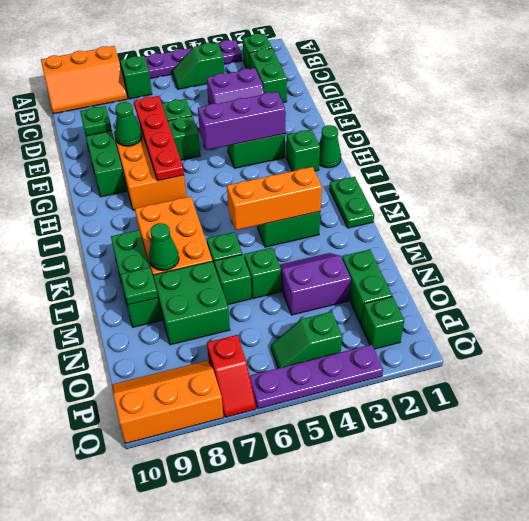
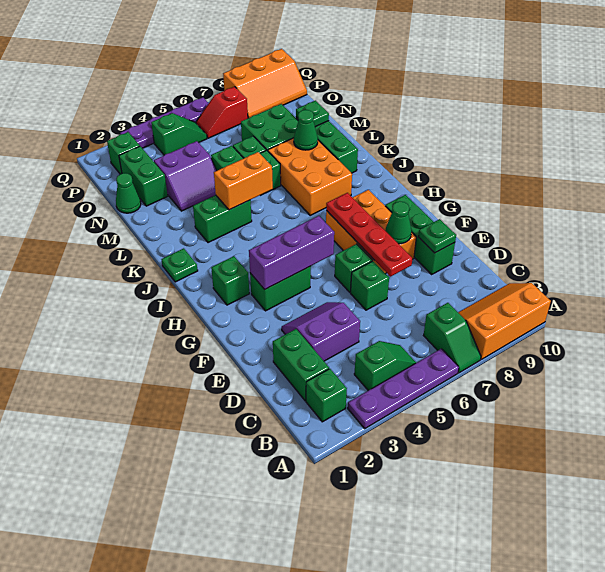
green 1x1 cone [319,125,341,168] -> green 1x1 cone moved to [116,173,141,213]
green 1x2 plate [329,177,374,228] -> green 1x1 plate [162,248,198,282]
orange 1x3 brick [227,167,322,230] -> orange 1x2 brick [214,152,273,210]
red 1x2 slope [207,335,256,417] -> red 1x2 slope turned to [196,87,248,138]

